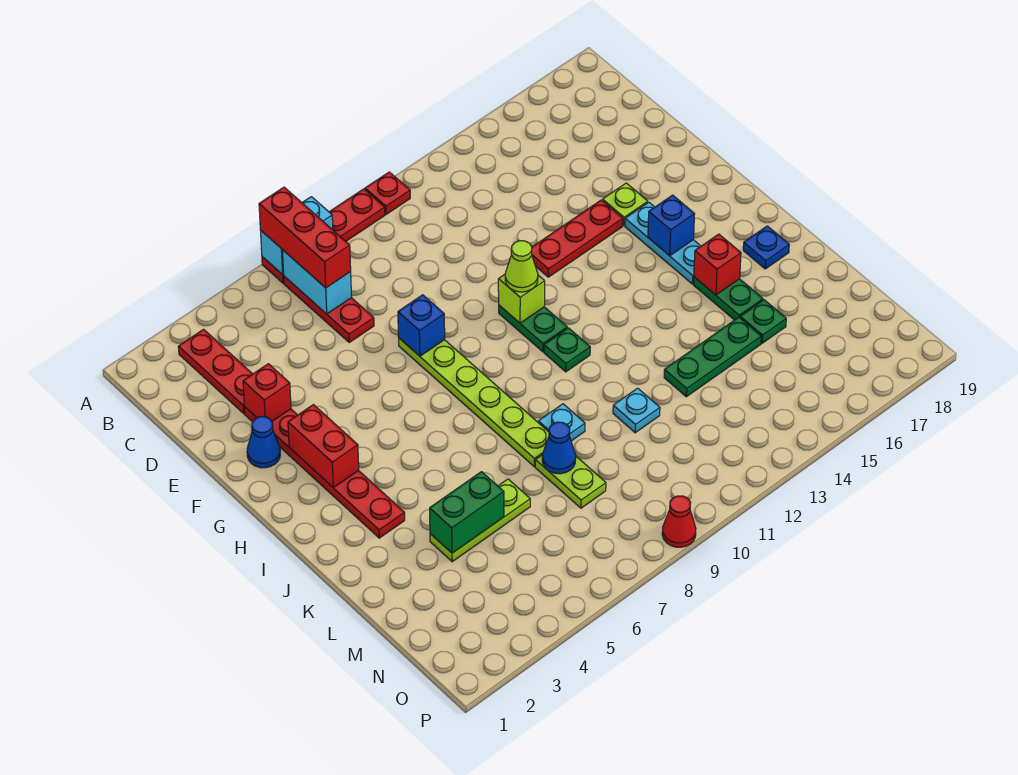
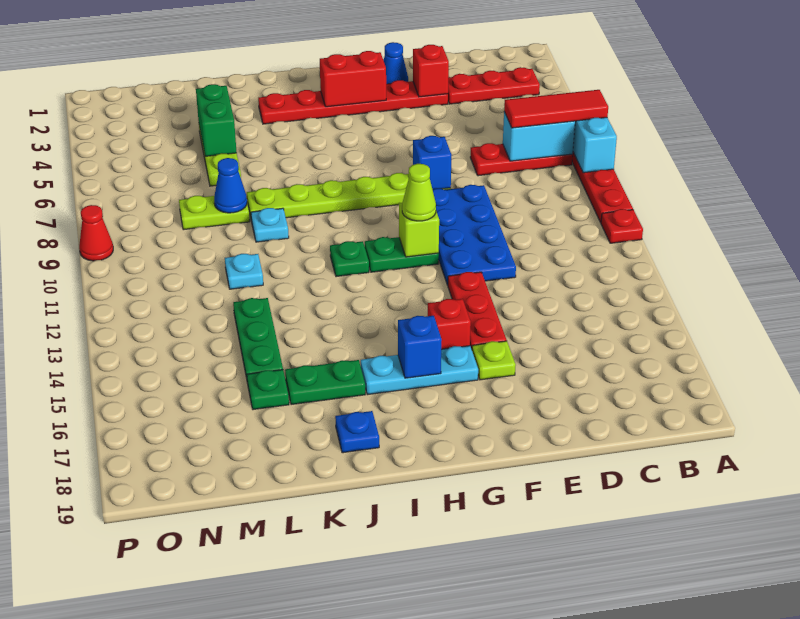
red 1x3 brick [259,187,351,288] -> red 1x3 tile [504,90,608,128]
none -> blue 2x4 plate [433,185,516,285]
red 1x1 brick [694,234,741,295] -> red 1x1 brick moved to [428,299,471,349]

